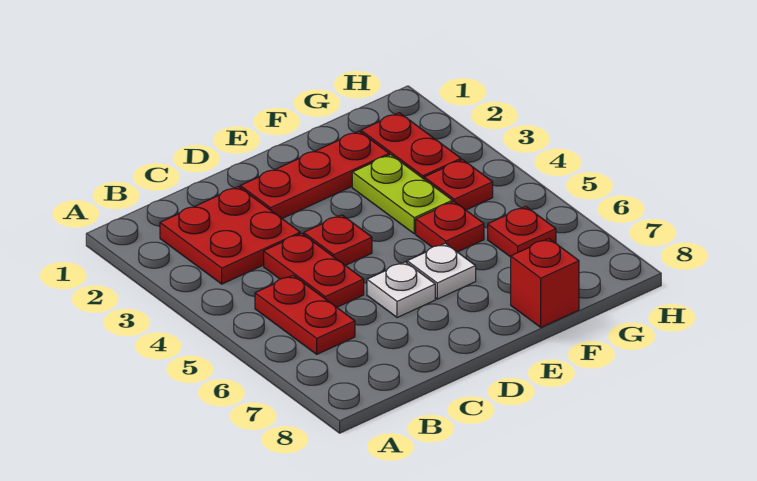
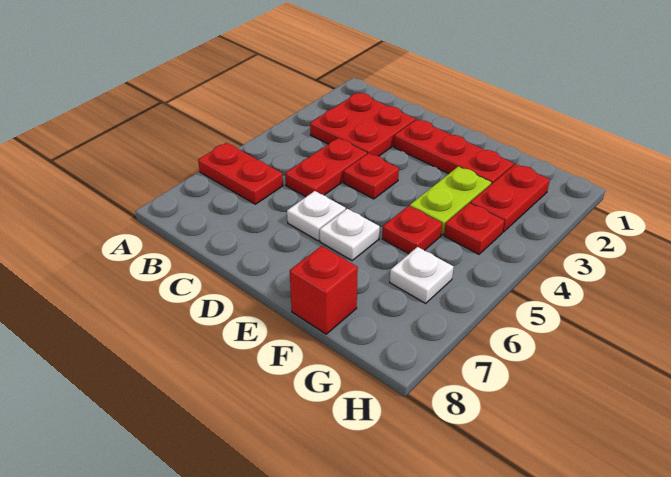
red 1x2 plate [255,275,355,354] -> red 1x2 plate turned to [198,143,283,204]
red 1x1 plate [488,206,556,257] -> white 1x1 plate [390,247,454,303]

